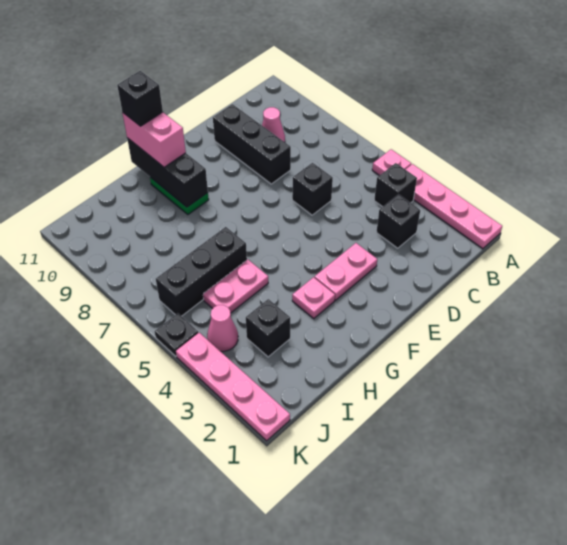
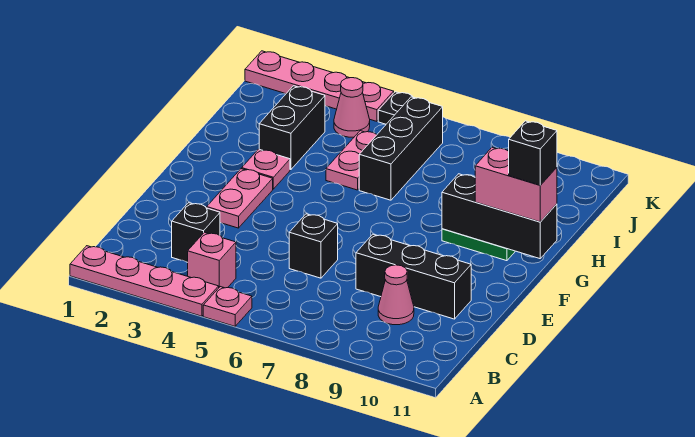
black 1x1 brick [374,163,417,207] -> pink 1x1 brick [187,232,236,288]
black 1x1 brick [246,299,290,357] -> black 1x2 brick [259,86,325,170]

